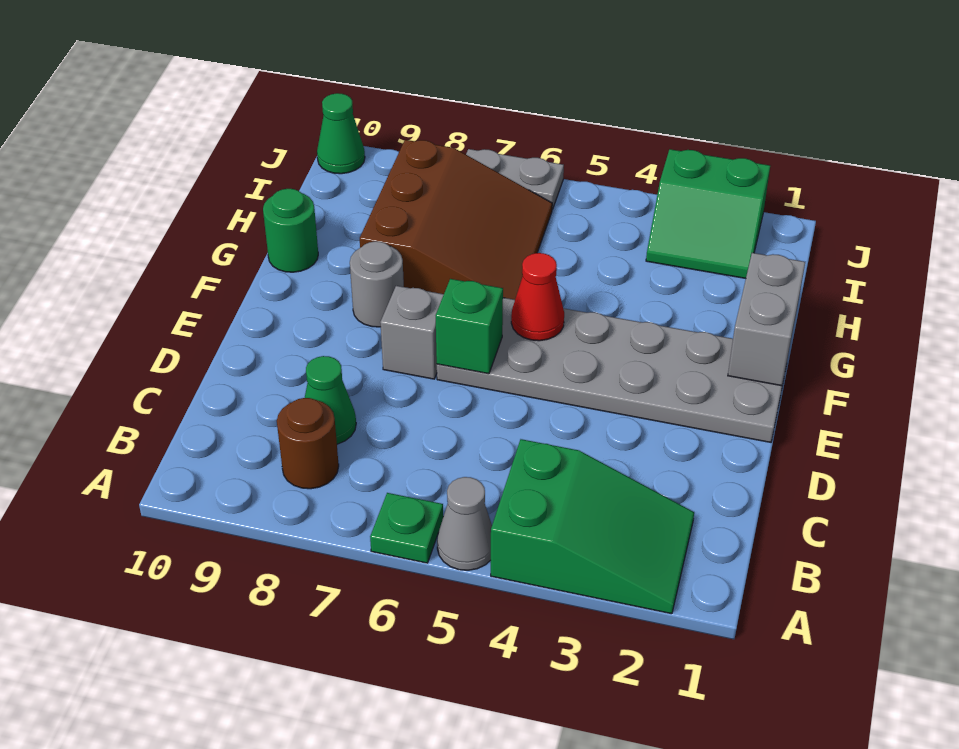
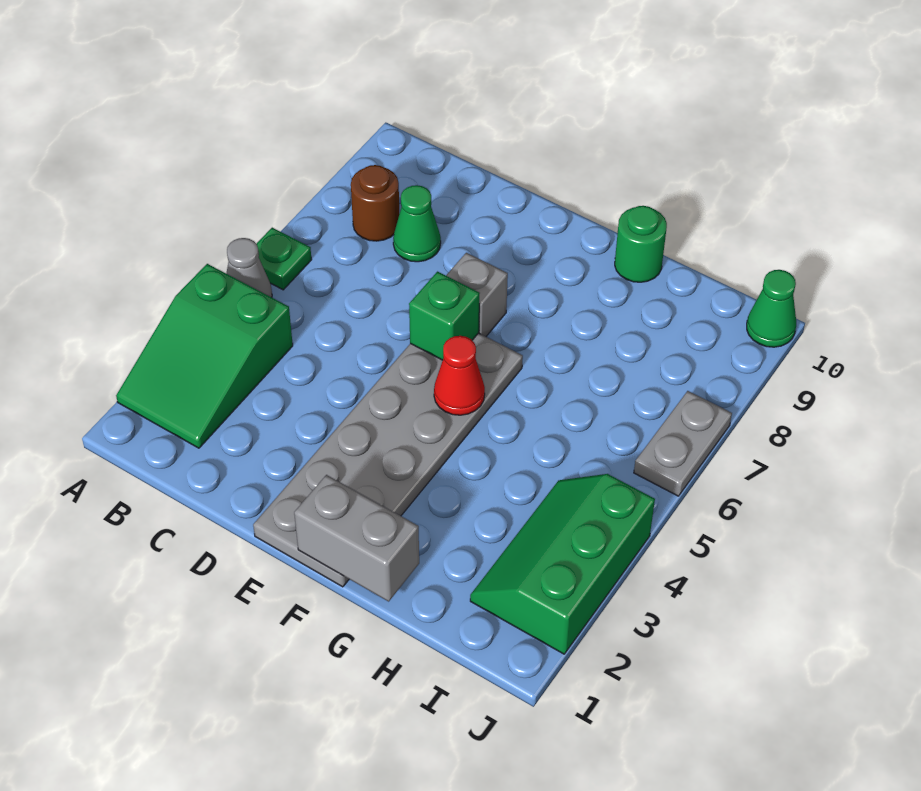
grey 1x1 round brick [350,241,404,327] -> none
brown 3x3 slope [360,140,552,300] -> none
green 2x2 slope [646,149,770,278] -> green 2x3 slope [470,474,655,654]

